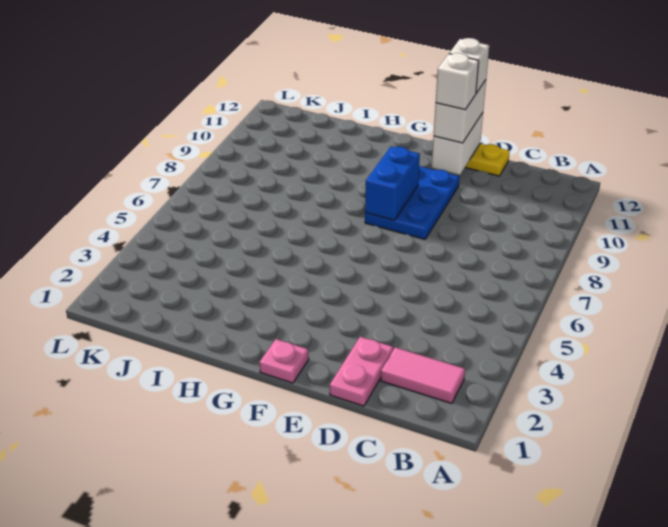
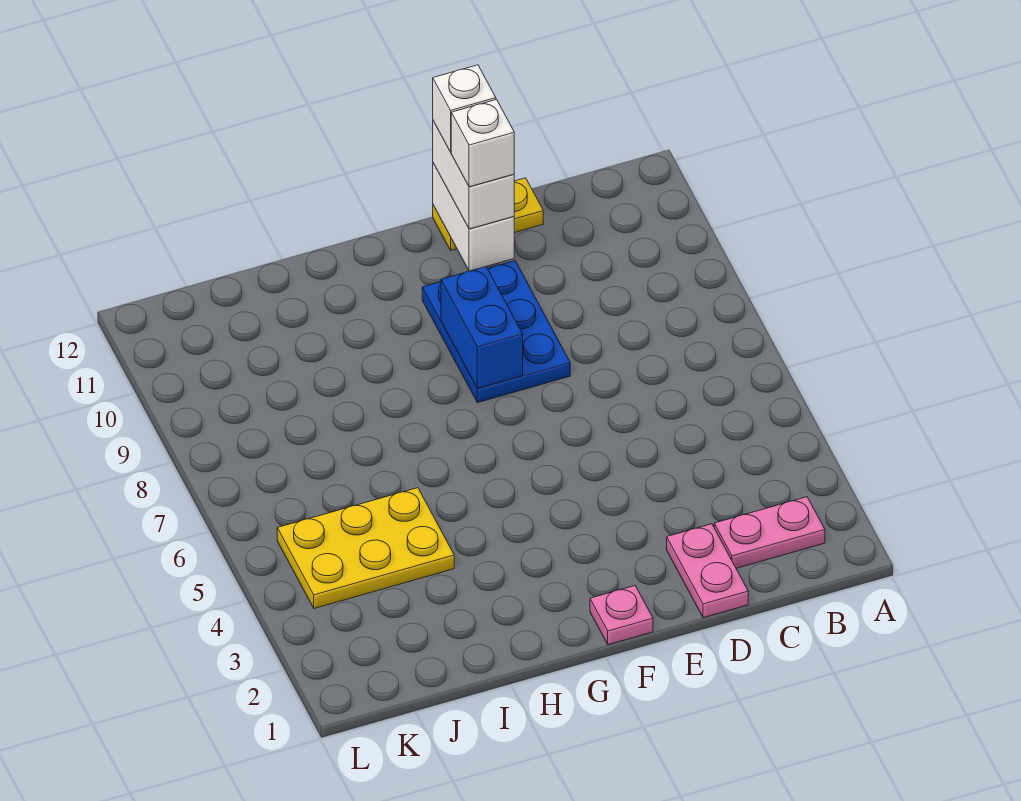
pink 1x2 tile [381,347,465,403] -> pink 1x2 plate [714,497,825,568]
none -> yellow 2x3 plate [277,488,454,608]

